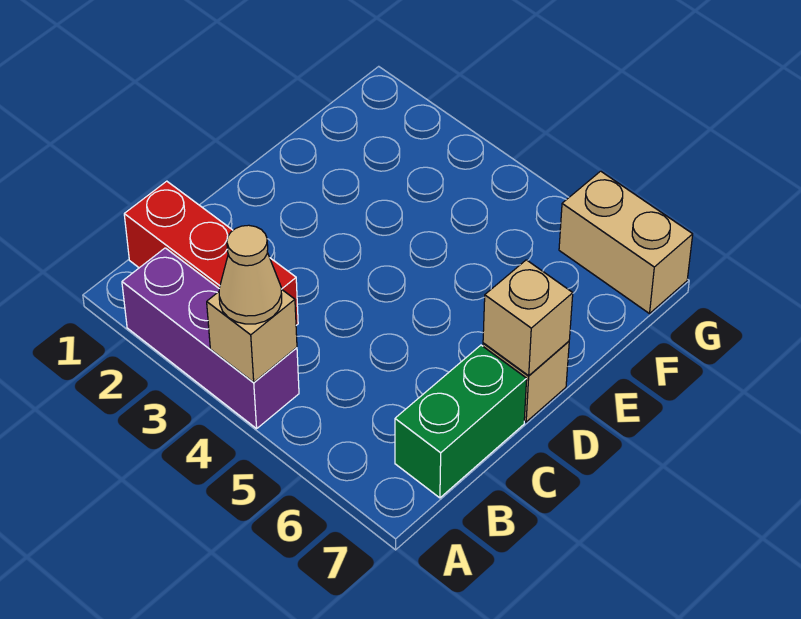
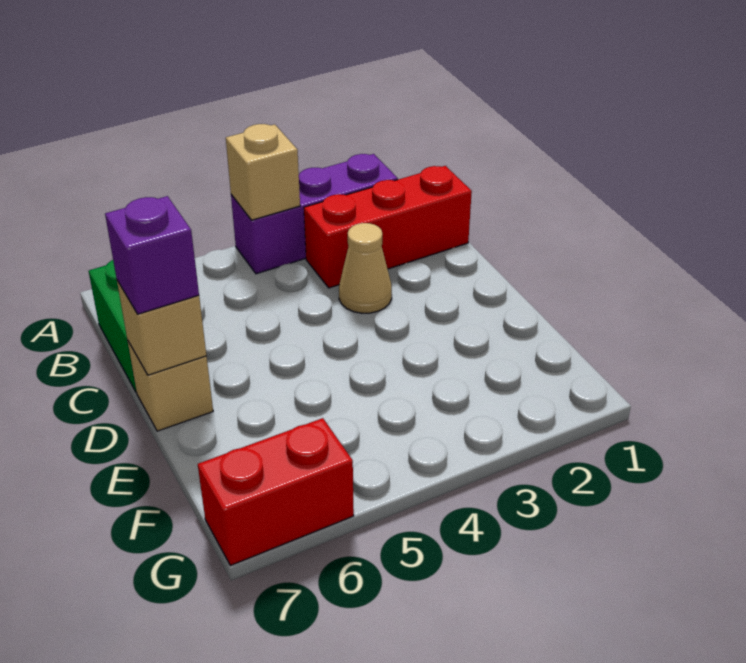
tan 1x1 cone [219,225,282,324] -> tan 1x1 cone moved to [339,223,392,313]
none -> purple 1x1 brick [105,196,199,314]
tan 1x2 brick [559,171,693,314] -> red 1x2 brick [198,418,354,565]

